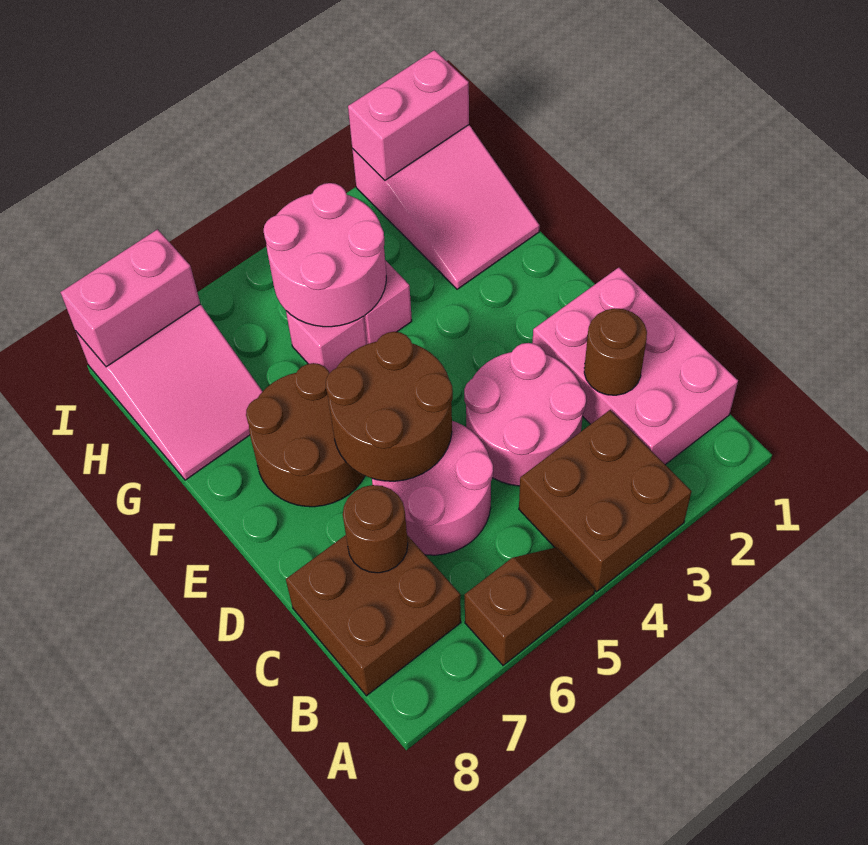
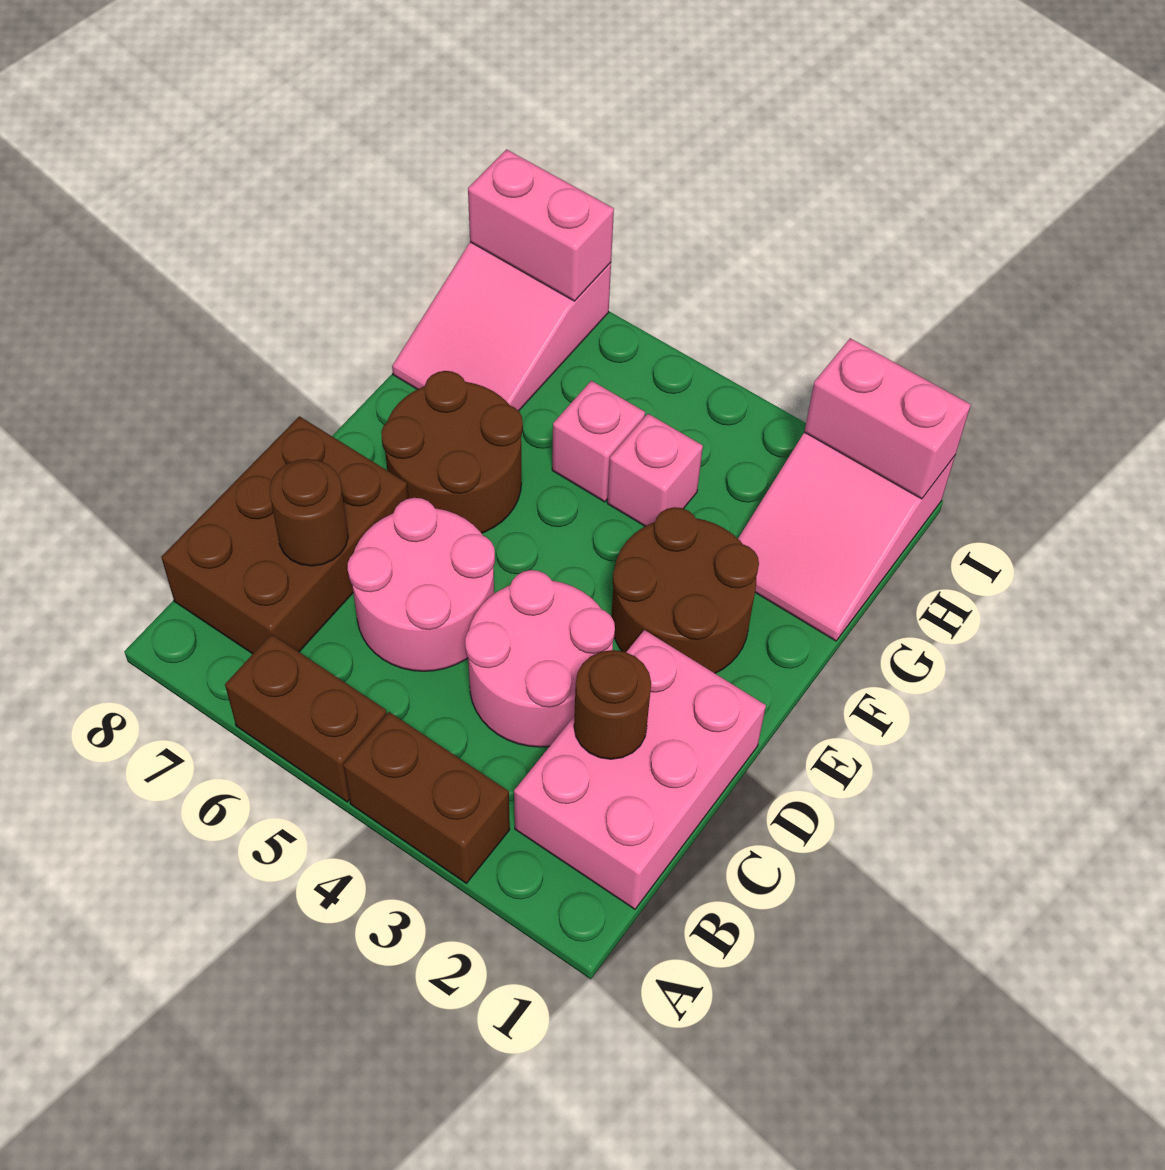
brown 2x2 brick [519,410,692,592] -> brown 1x2 brick [343,712,510,883]
brown 1x2 slope [465,547,595,665] -> brown 1x2 brick [225,634,387,802]
brown 2x2 brick [286,535,461,696] -> brown 2x3 brick [161,416,408,654]
brown 2x2 round brick [326,332,453,481] -> brown 2x2 round brick moved to [611,507,759,674]
pink 2x2 round brick [264,183,386,327] -> none

